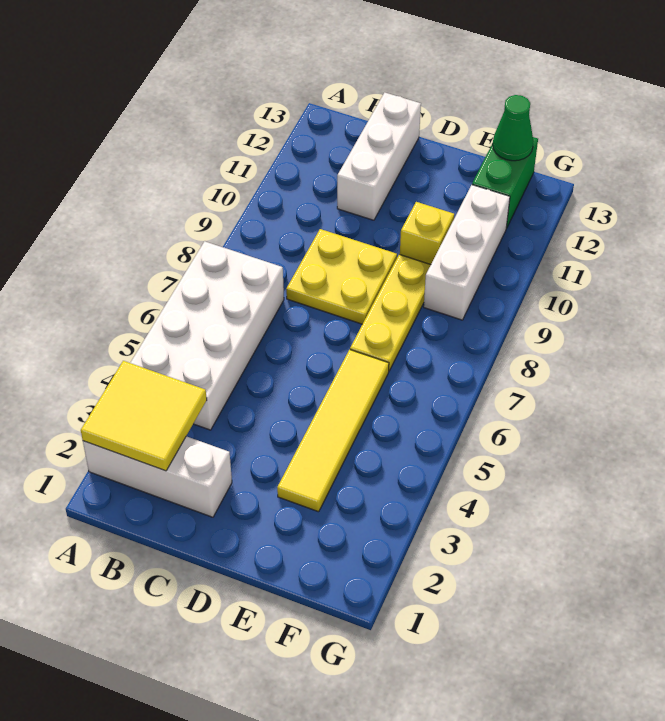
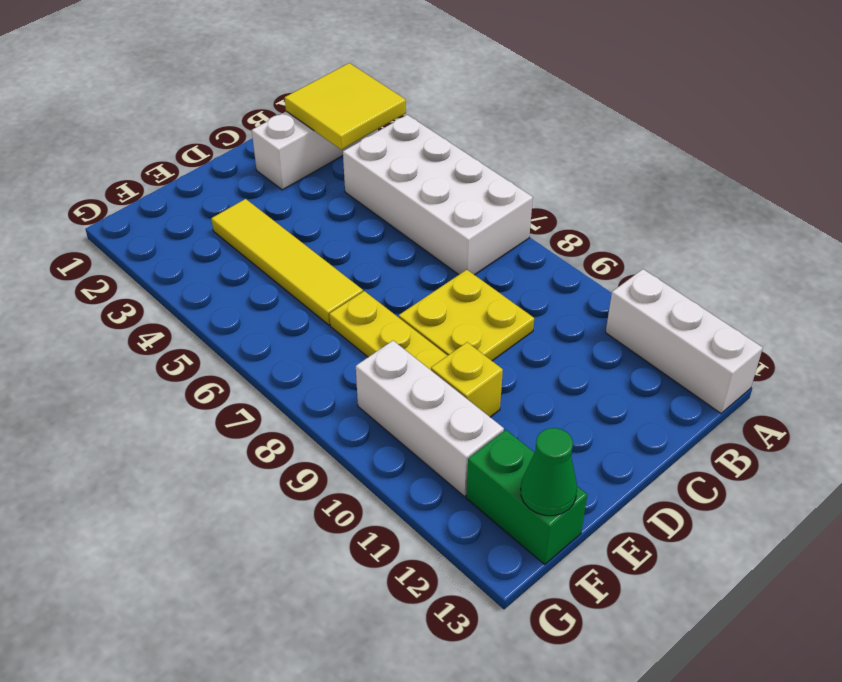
white 1x3 brick [337,93,421,220] -> white 1x3 brick moved to [606,269,763,413]

